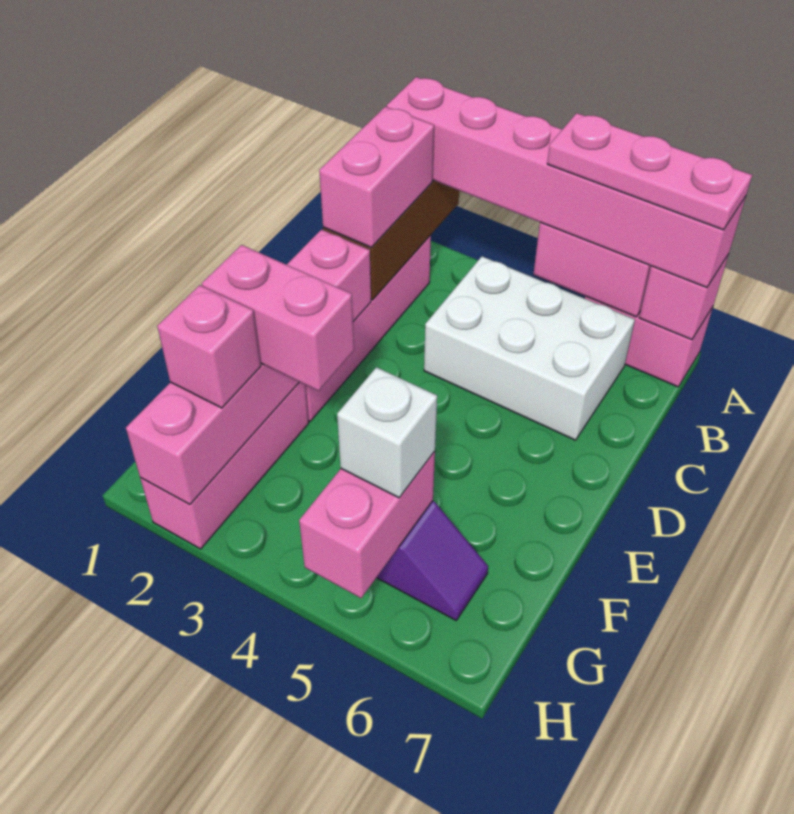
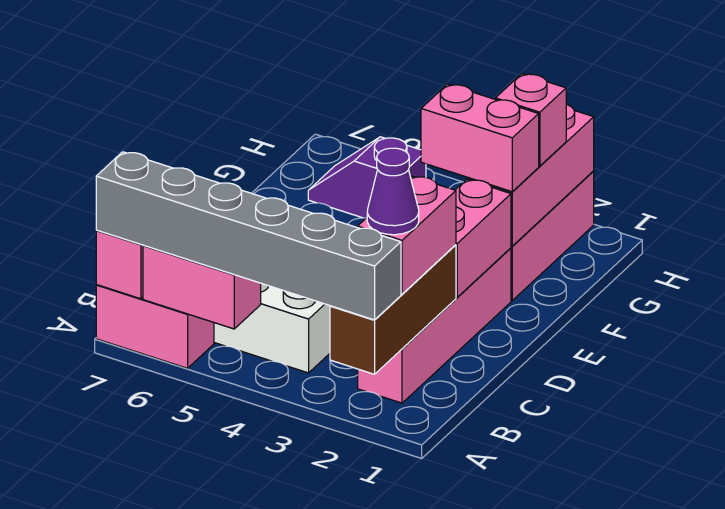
pink 1x6 brick [387,77,746,288] -> grey 1x6 brick [96,152,401,320]
pink 1x3 plate [547,113,752,230] -> none
none -> purple 1x1 cone [367,148,419,235]
pink 1x2 brick [299,451,435,598] -> none
white 1x1 brick [337,367,437,498] -> none

